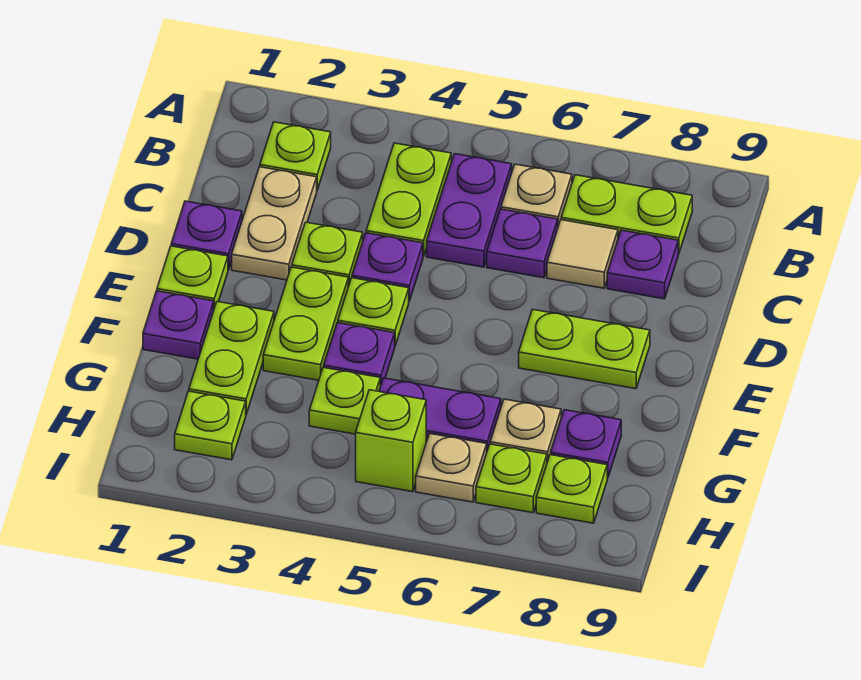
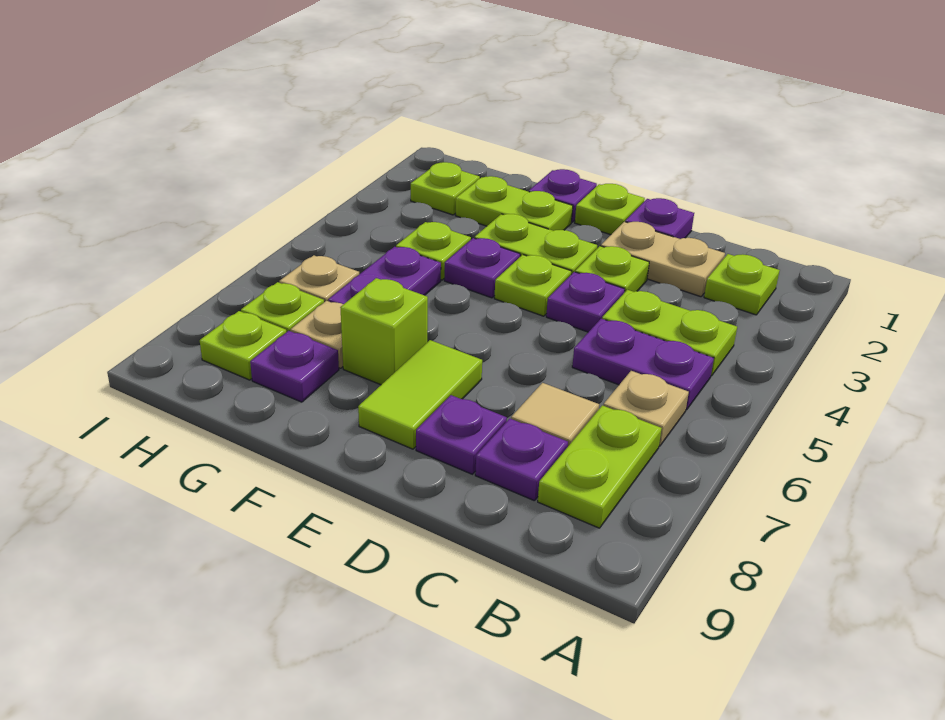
purple 1x1 plate [487,209,558,278] -> purple 1x1 plate moved to [416,395,507,474]
lime 1x2 plate [519,309,650,389] -> lime 1x2 tile [358,340,482,449]
lime 1x1 brick [356,390,426,492] -> lime 1x1 brick moved to [340,278,428,385]

